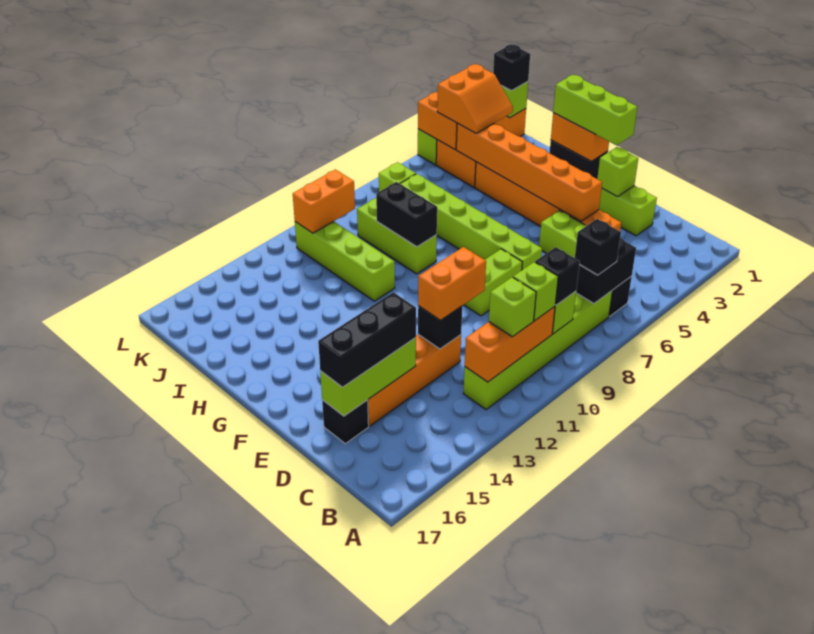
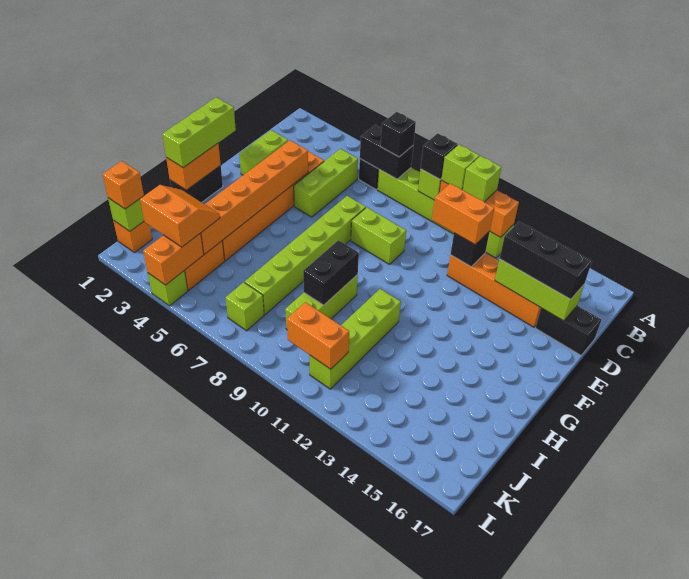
black 1x1 brick [322,400,369,444] -> black 1x2 brick [535,306,601,355]
lime 1x1 brick [597,147,638,197] -> none
black 1x1 brick [493,44,530,91] -> orange 1x1 brick [103,161,144,209]

